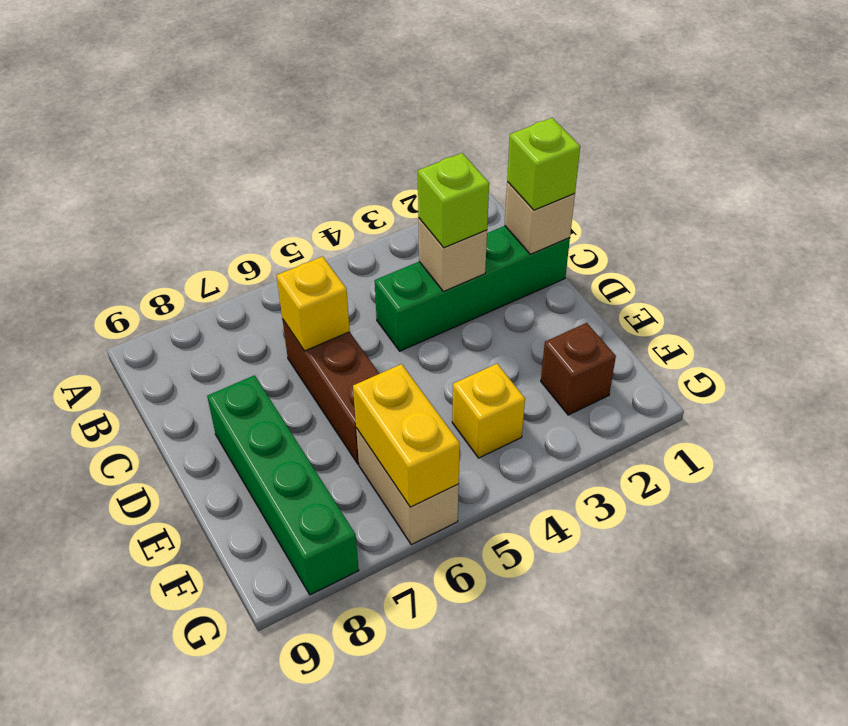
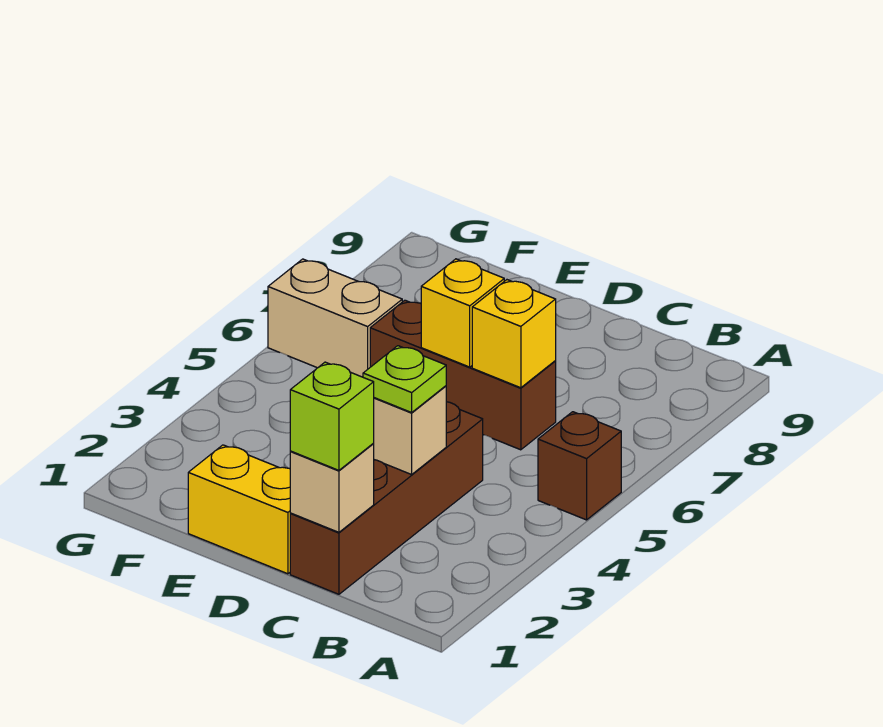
green 1x4 brick [375,226,570,351] -> brown 1x4 brick [290,402,483,594]
lime 1x1 brick [418,153,489,248] -> lime 1x1 plate [363,346,446,412]
green 1x4 brick [207,375,359,595] -> none
brown 1x1 brick [541,323,616,415] -> brown 1x1 brick moved to [538,412,621,520]
yellow 1x1 brick [452,364,525,458] -> yellow 1x1 brick moved to [421,259,504,367]
yellow 1x2 brick [353,364,460,507] -> yellow 1x2 brick moved to [188,445,291,574]

